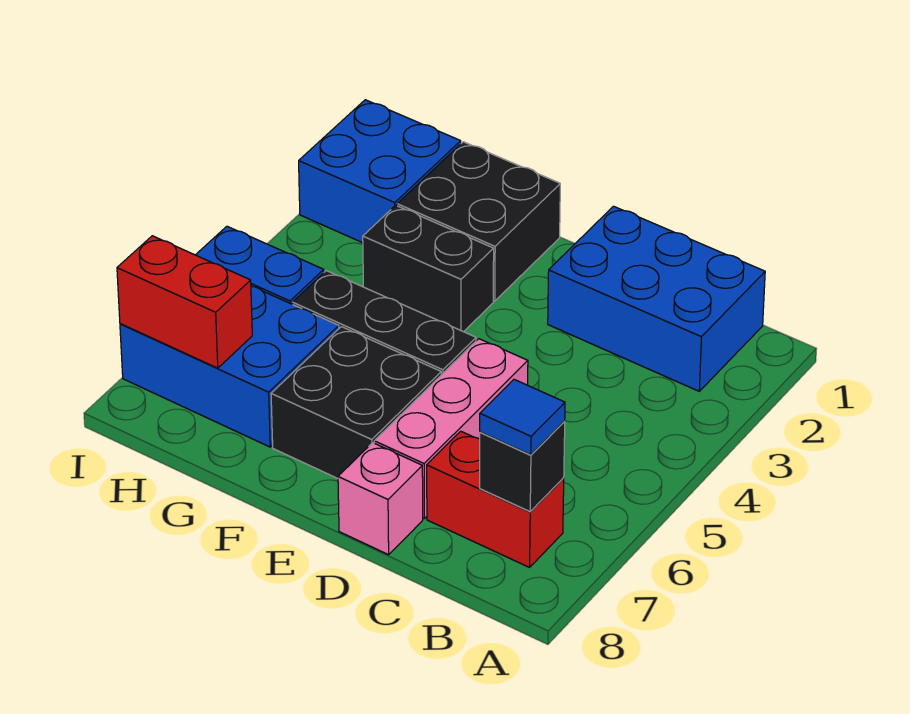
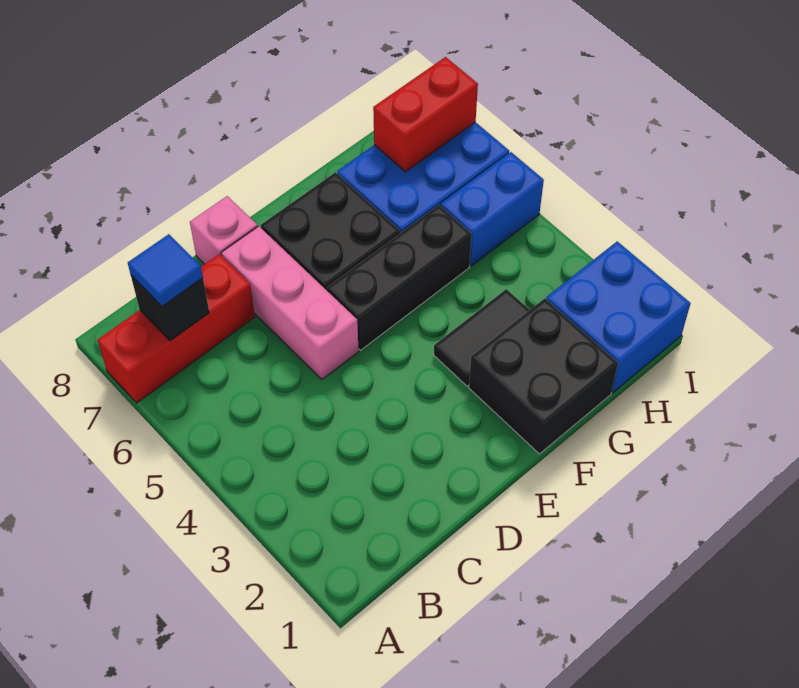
blue 2x3 brick [548,206,765,391] -> none
red 1x2 brick [427,431,564,567] -> red 1x3 brick [98,254,255,403]
black 1x2 brick [363,205,494,332] -> black 1x2 tile [434,289,529,386]

